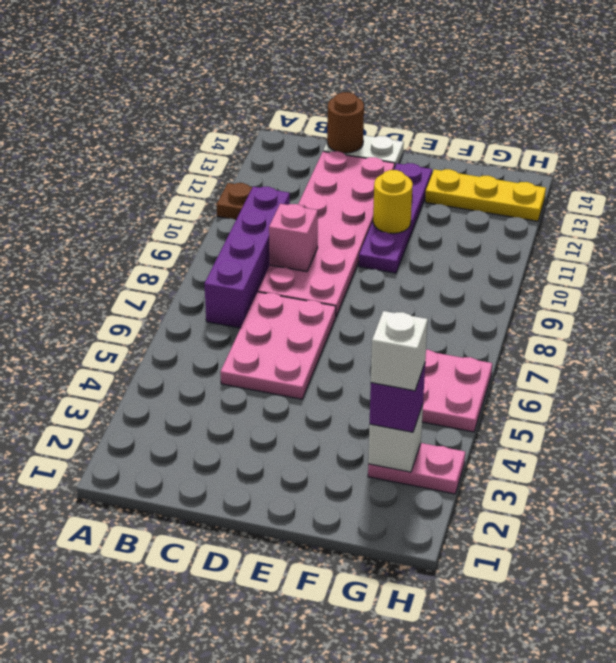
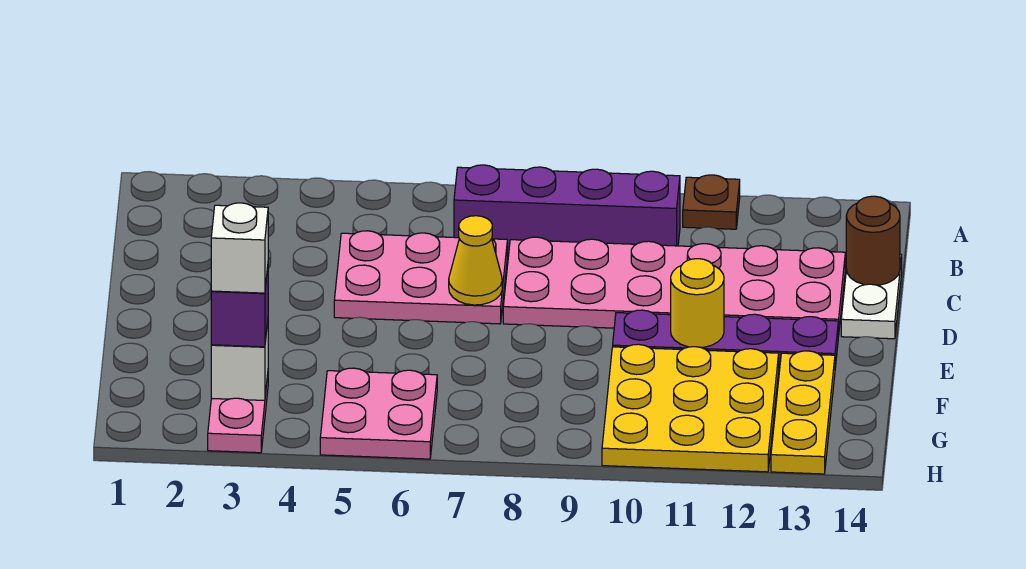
pink 1x1 brick [269,204,318,272] -> none
none -> yellow 1x1 cone [449,216,502,305]
none -> yellow 3x3 plate [602,344,779,472]

